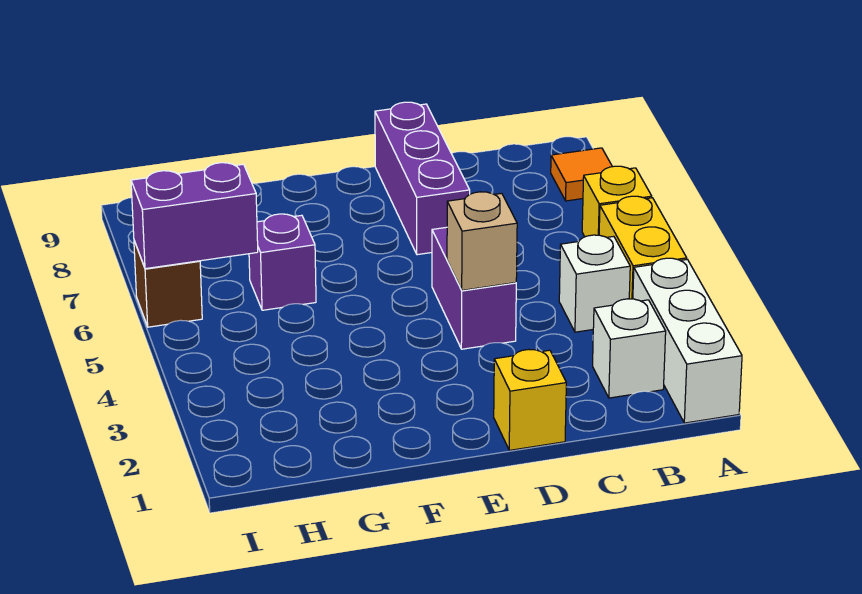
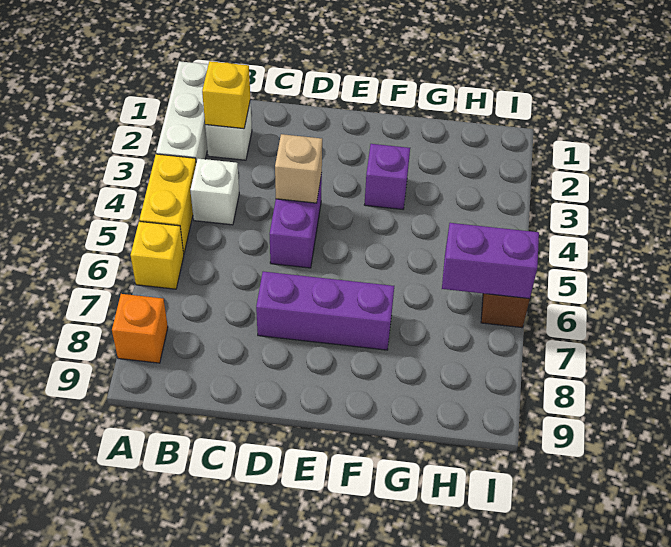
orange 1x1 tile [551,148,612,201] -> orange 1x1 brick [112,294,168,363]
yellow 1x1 brick [494,349,566,450] -> yellow 1x1 brick moved to [202,61,250,129]
purple 1x3 brick [375,102,470,255] -> purple 1x3 brick turned to [256,272,394,350]
purple 1x1 brick [249,214,316,310] -> purple 1x1 brick moved to [364,144,410,209]

